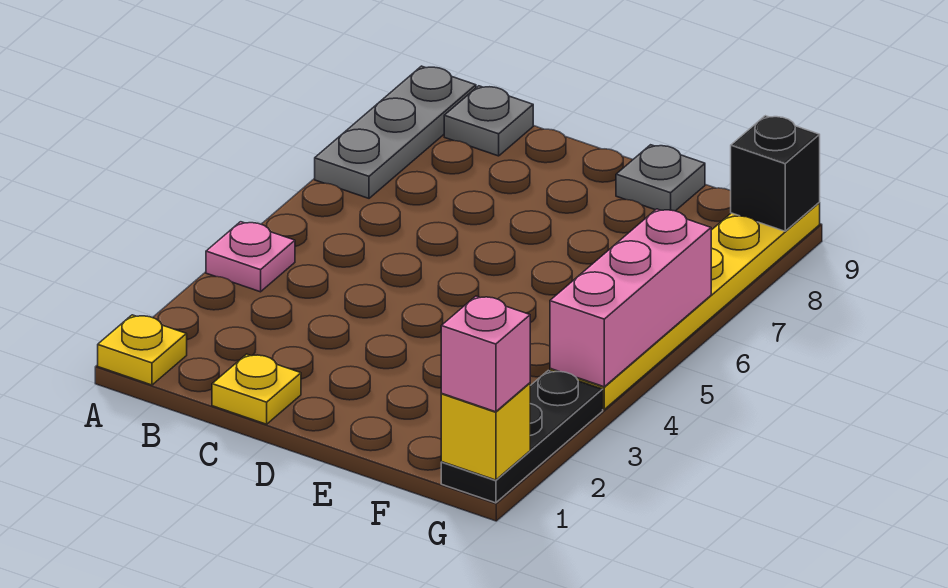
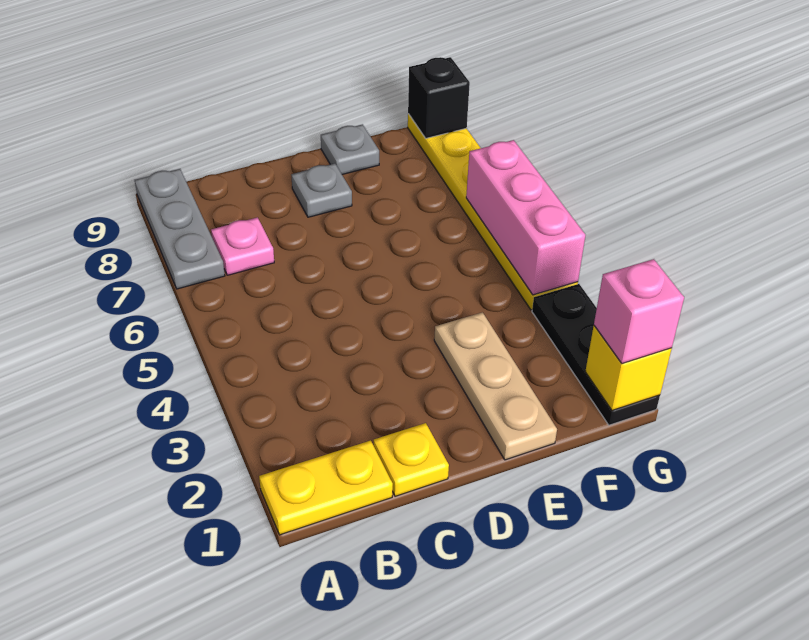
yellow 1x1 plate [98,315,187,385] -> yellow 1x2 plate [259,441,393,535]
pink 1x1 plate [206,222,295,292] -> pink 1x1 plate moved to [211,217,274,275]
grey 1x1 plate [444,86,533,156] -> grey 1x1 plate moved to [291,163,352,217]
none -> tan 1x3 plate [434,312,557,460]

